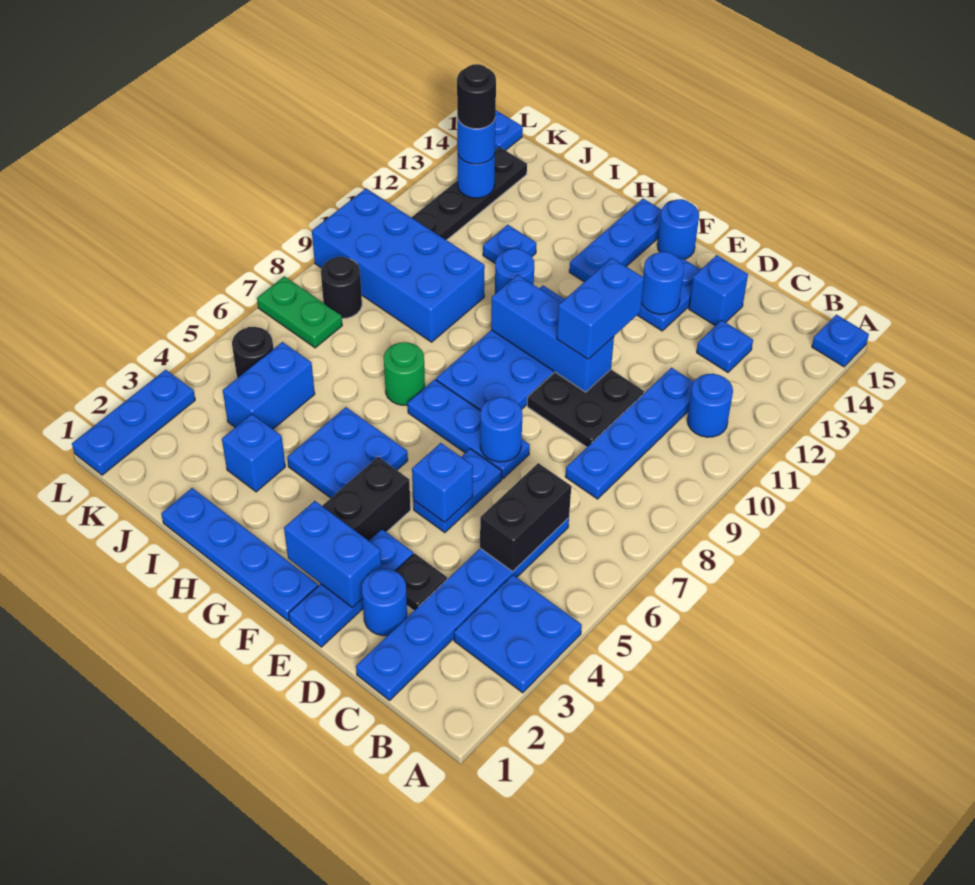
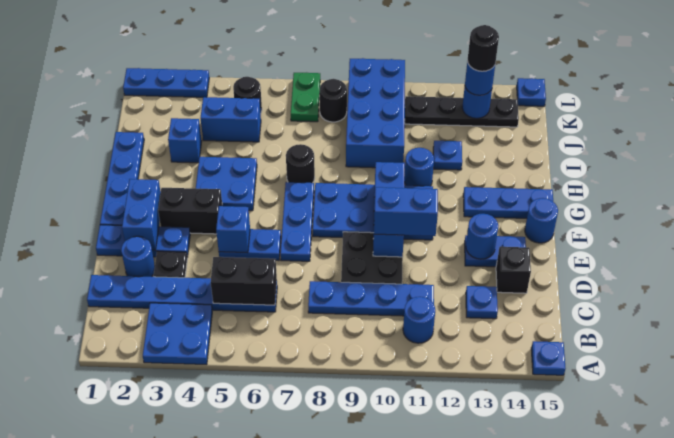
blue 1x1 brick [689,255,748,326] -> black 1x1 brick [496,247,531,293]
blue 1x1 round brick [480,397,522,462] -> none
green 1x1 round brick [384,342,425,405] -> black 1x1 round brick [286,144,315,183]

